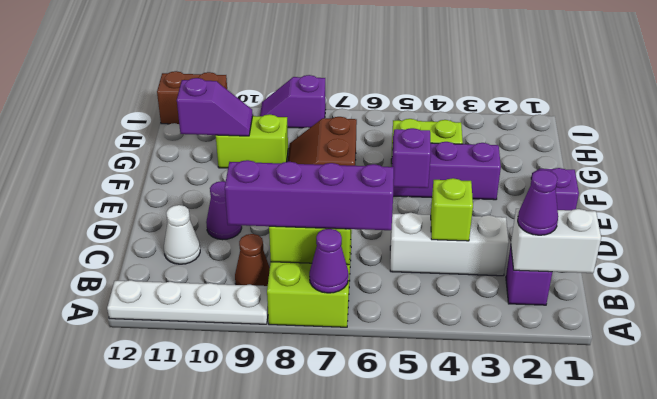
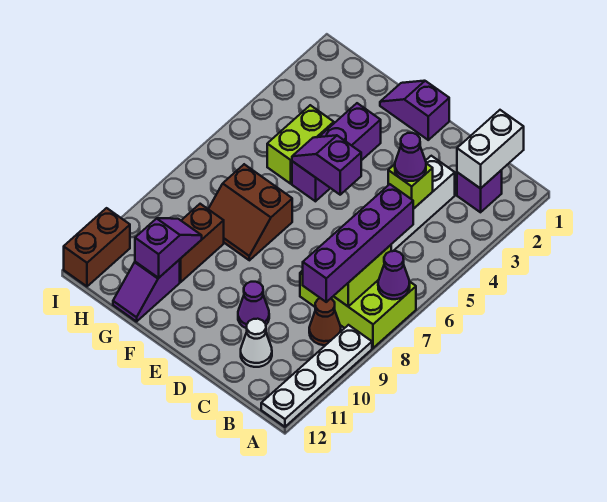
purple 1x1 cone [518,170,558,235] -> purple 1x1 cone moved to [395,133,426,181]
lime 1x2 brick [216,114,288,168] -> brown 1x2 brick [179,204,224,282]
purple 1x2 slope [260,75,326,128] -> purple 1x2 slope moved to [113,260,180,322]

